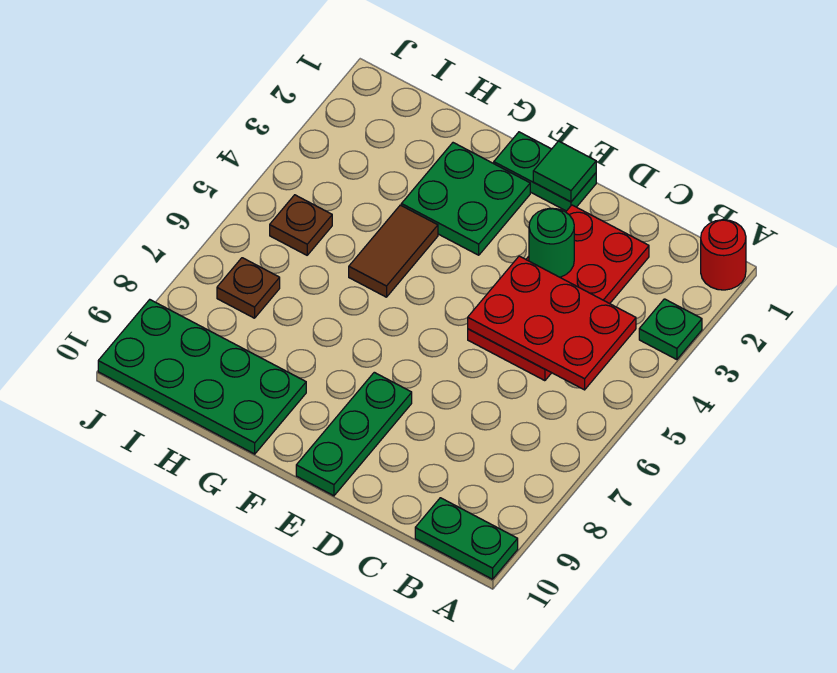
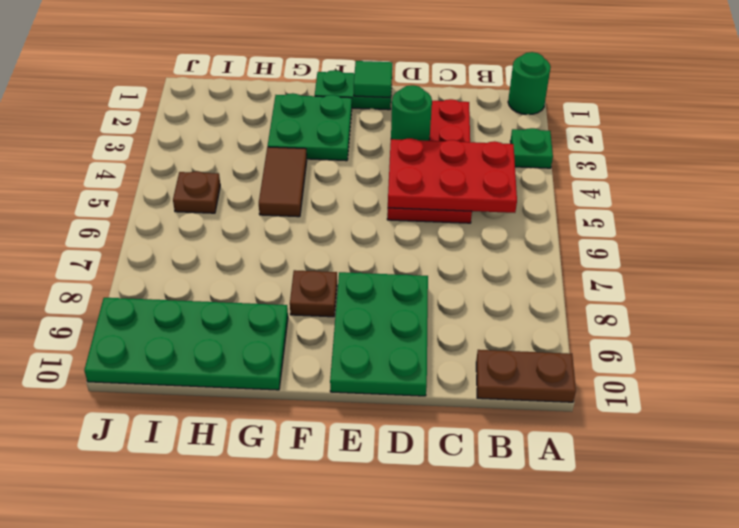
red 1x1 round brick [701,220,746,290] -> green 1x1 round brick [508,52,551,115]
green 1x2 plate [415,498,518,579] -> brown 1x2 plate [476,350,576,402]
green 1x3 plate [296,372,412,496] -> green 2x3 plate [330,272,428,396]
brown 1x1 plate [217,258,280,318] -> brown 1x1 plate moved to [290,270,337,317]

